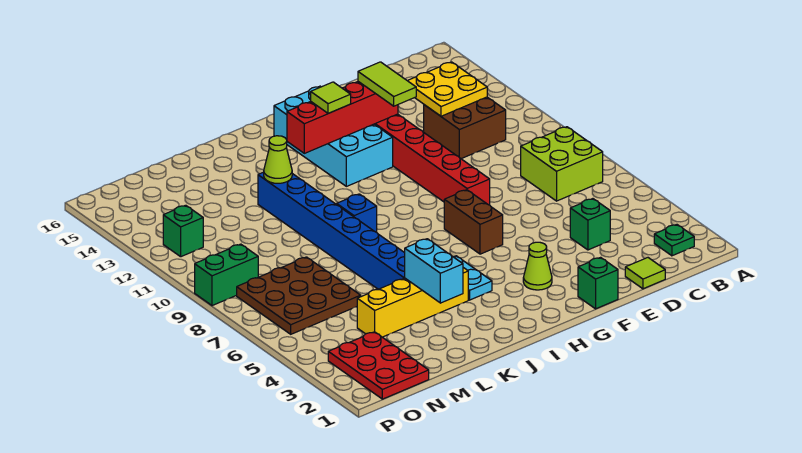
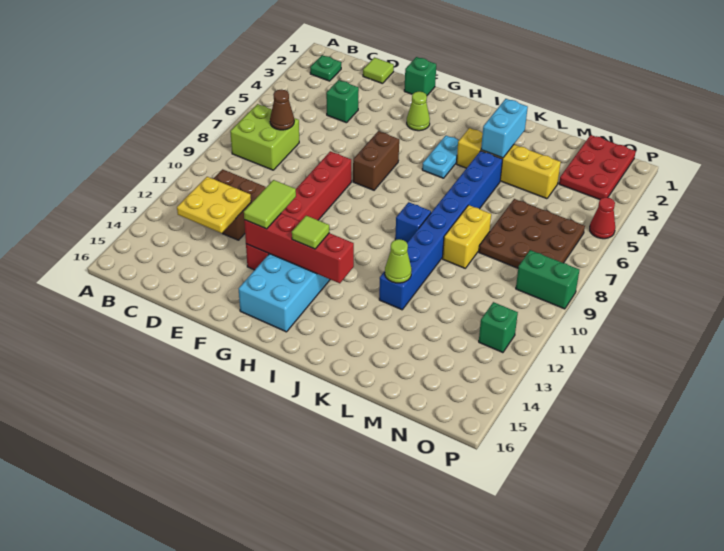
none -> brown 1x1 cone [270,90,294,130]
none -> yellow 1x2 brick [443,205,491,268]
none -> red 1x1 cone [590,197,615,239]

